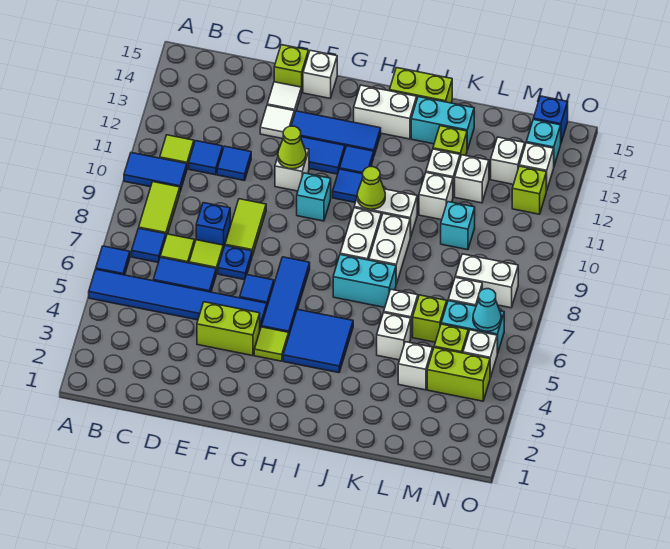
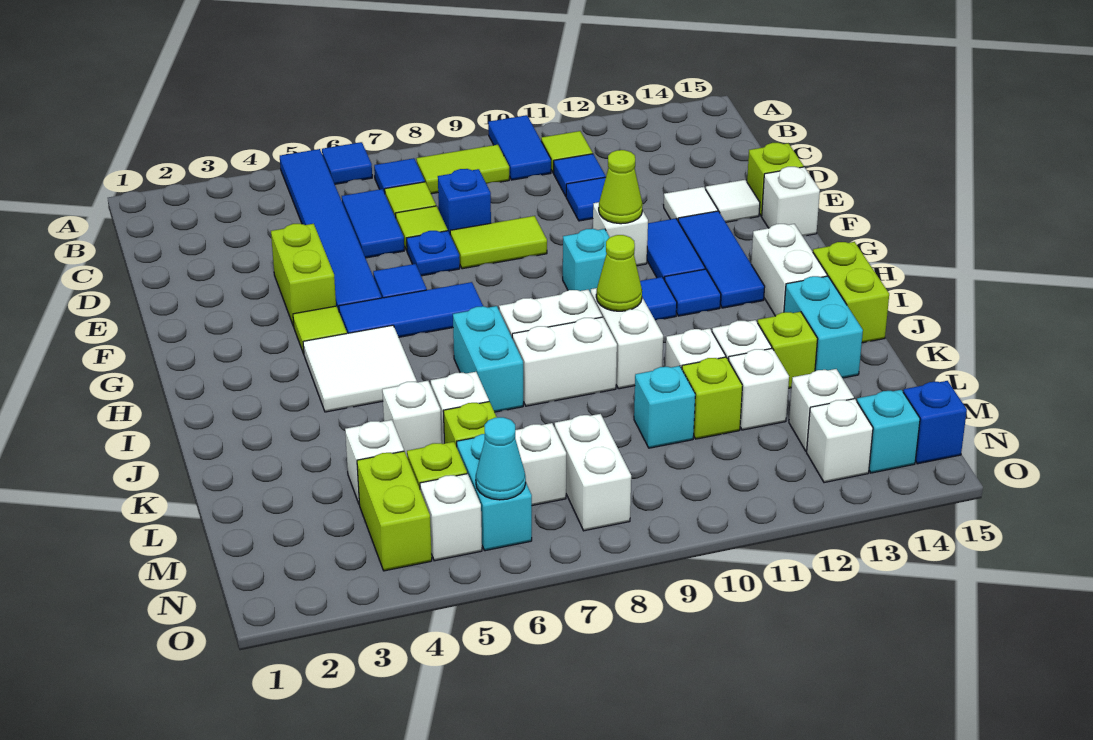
blue 2x2 tile [283,309,353,373] -> white 2x2 tile [303,325,417,412]
lime 1x1 brick [512,166,546,214] -> lime 1x1 brick moved to [682,357,742,439]

